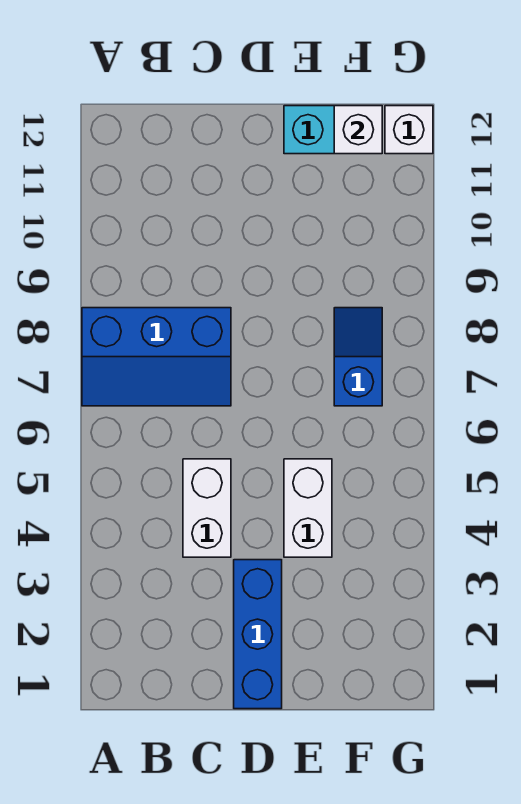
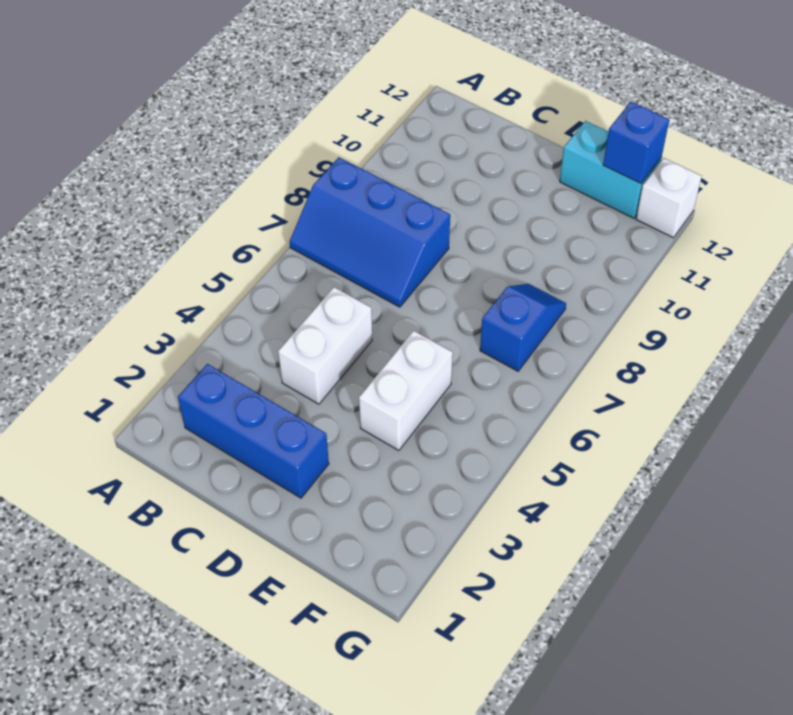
blue 1x3 brick [234,560,282,709] -> blue 1x3 brick turned to [178,364,329,498]
white 1x1 brick [334,106,382,154] -> blue 1x1 brick [603,102,669,184]

